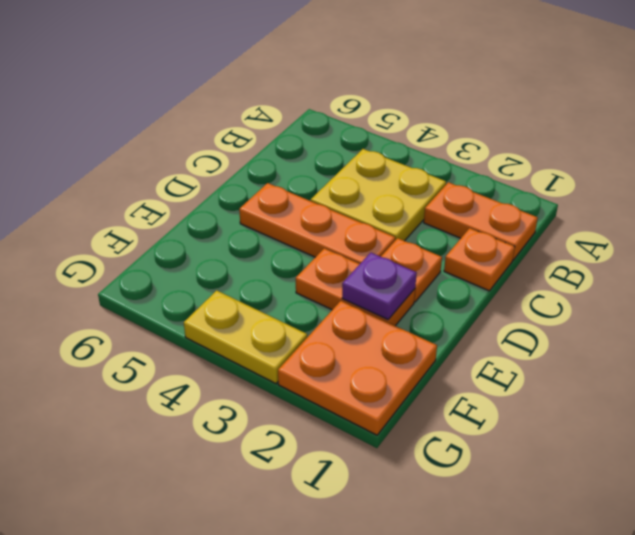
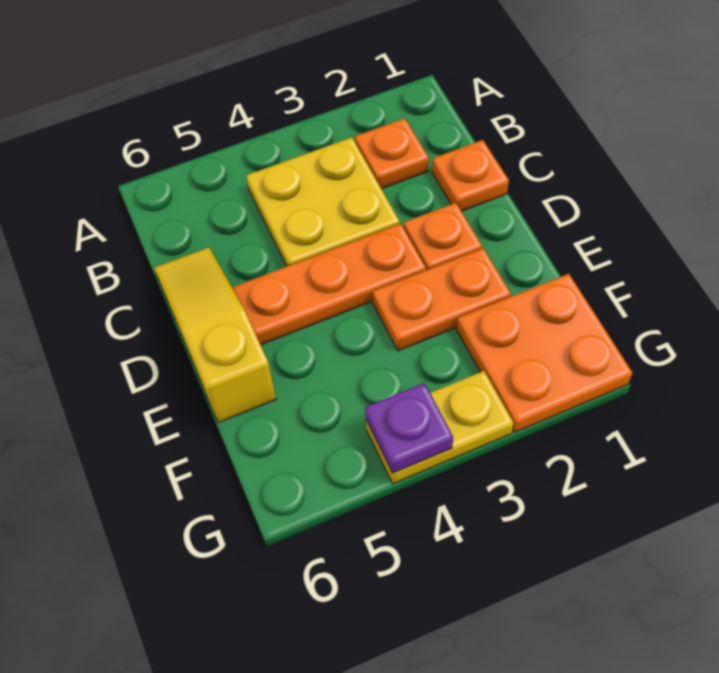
orange 1x2 plate [424,182,538,260] -> orange 1x1 plate [355,118,429,189]
none -> yellow 1x3 slope [154,247,276,423]
purple 1x1 plate [342,253,417,319] -> purple 1x1 plate moved to [365,383,453,473]

